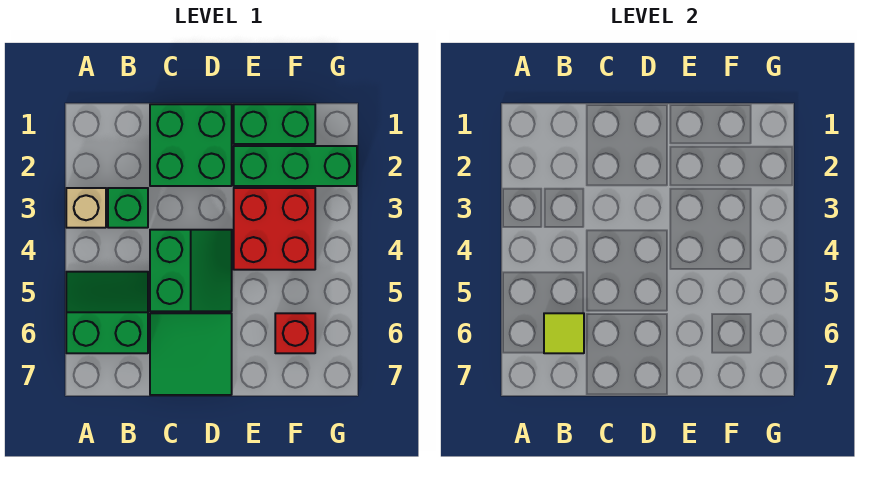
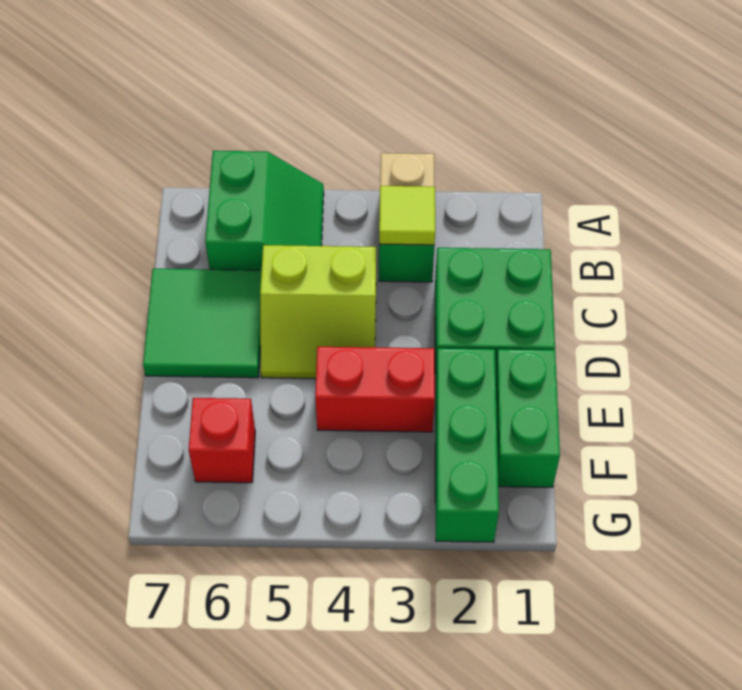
lime 1x1 tile [544,313,584,353] -> lime 1x1 tile moved to [379,186,435,245]
green 2x2 slope [150,230,232,311] -> lime 2x2 slope [260,245,376,379]
red 2x2 brick [234,188,315,270] -> red 1x2 brick [315,347,435,432]

